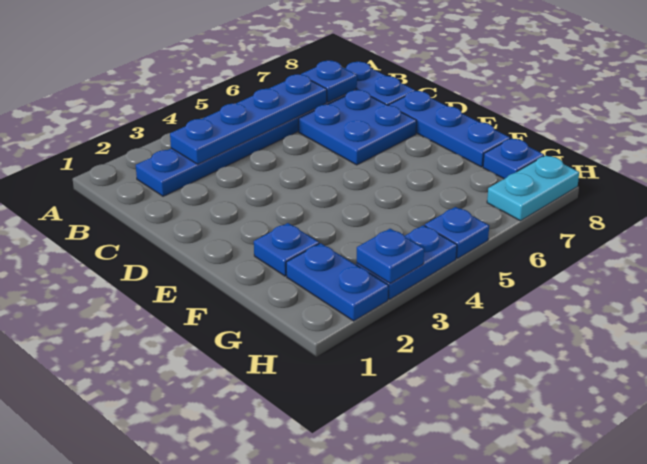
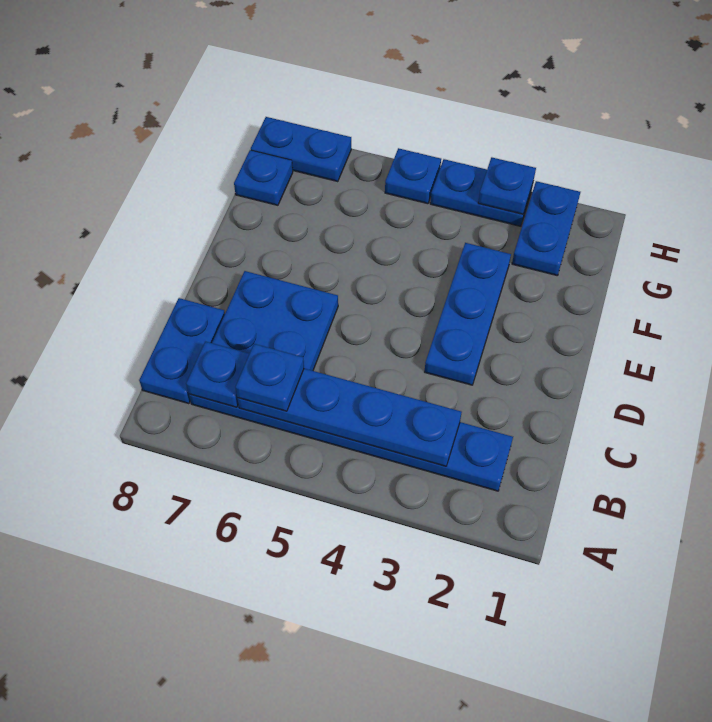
blue 1x3 plate [389,91,510,167] -> blue 1x3 plate moved to [425,243,511,385]
blue 1x1 plate [254,223,319,276] -> blue 1x1 plate moved to [236,344,304,411]
cyan 1x2 plate [487,155,579,221] -> blue 1x2 plate [251,117,351,182]

